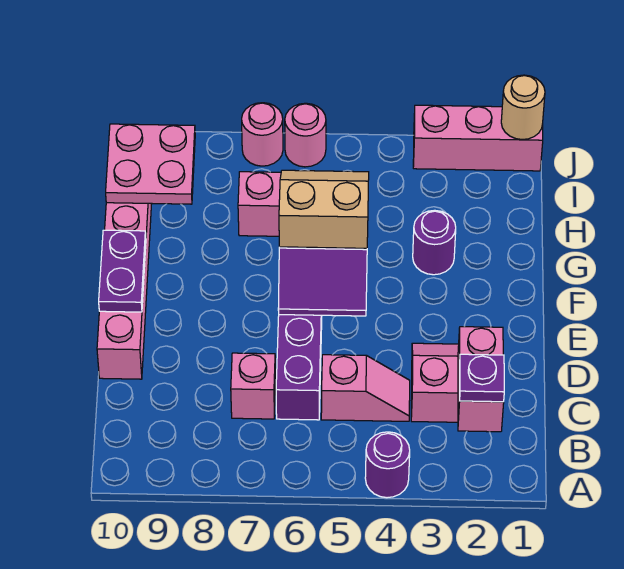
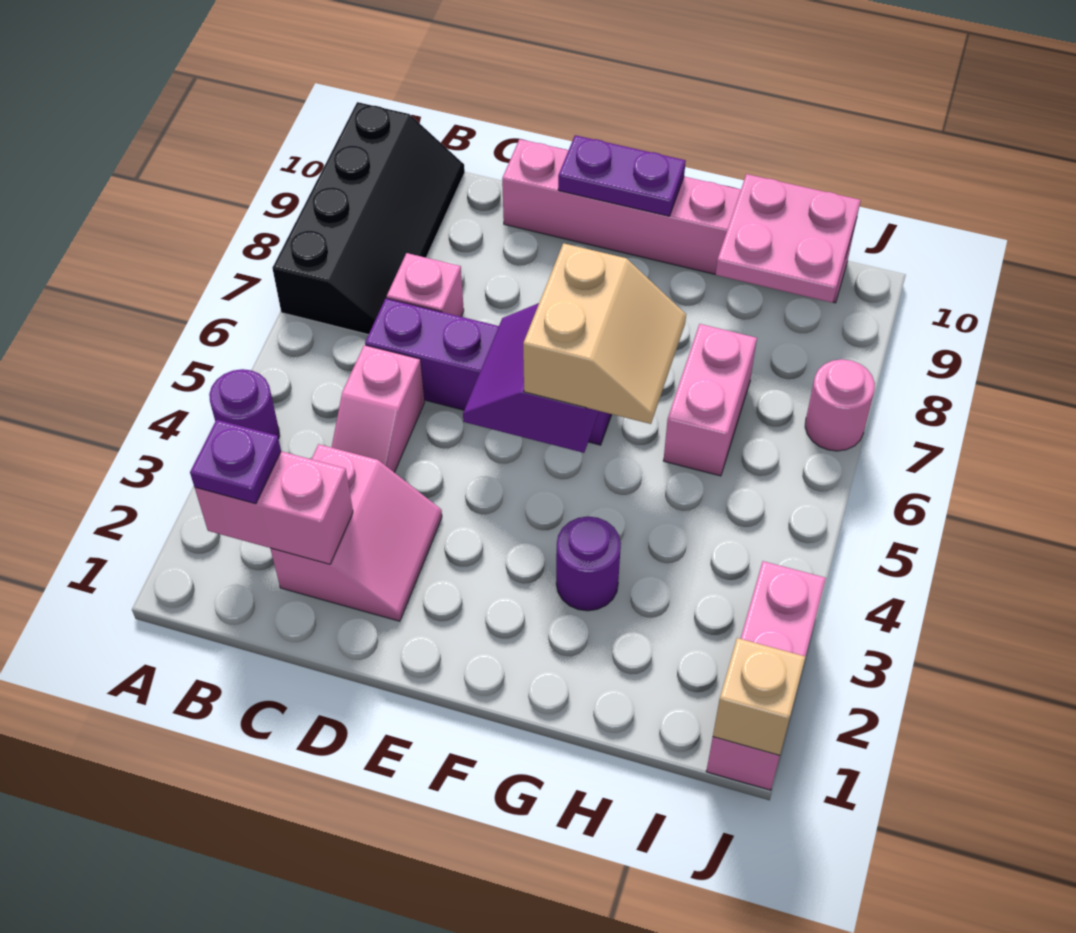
none -> black 2x4 slope [272,102,465,335]
tan 1x1 round brick [501,75,545,140] -> tan 1x1 brick [713,638,806,755]
pink 1x1 round brick [285,103,326,167] -> none

